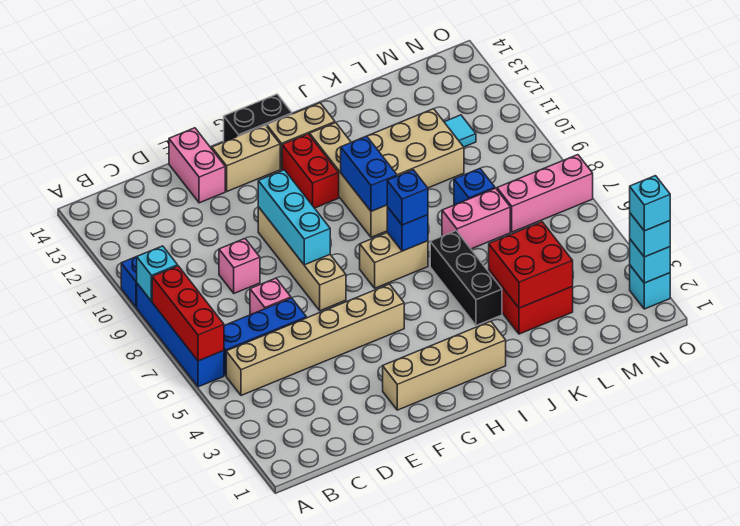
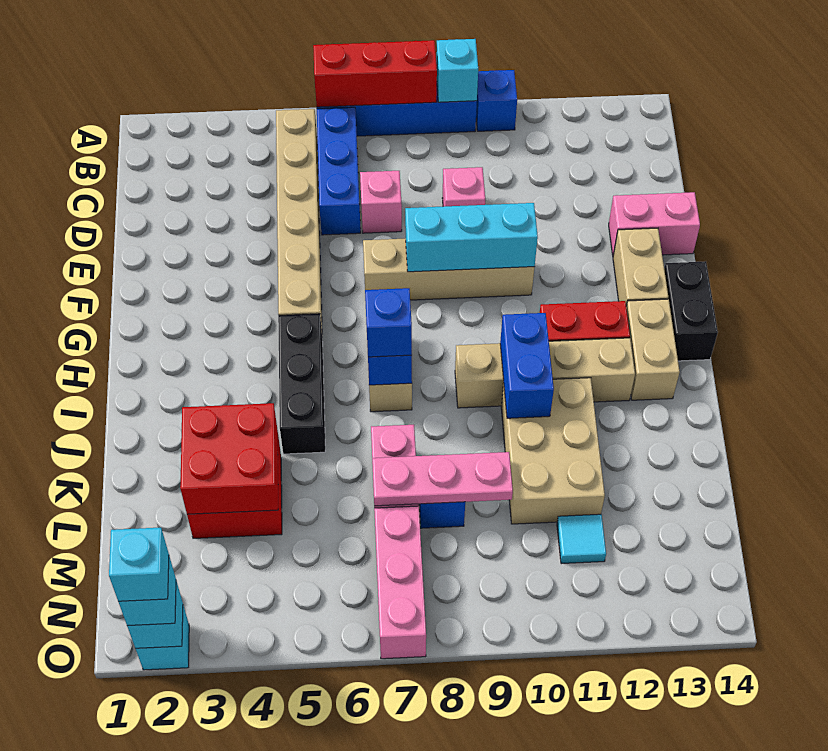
tan 1x4 brick [383,321,506,410] -> none
blue 1x2 brick [341,136,397,211] -> blue 1x2 brick turned to [500,313,554,418]
black 1x3 brick [430,231,502,325] -> black 1x3 brick turned to [278,314,325,454]
none -> pink 1x3 plate [372,452,513,506]

